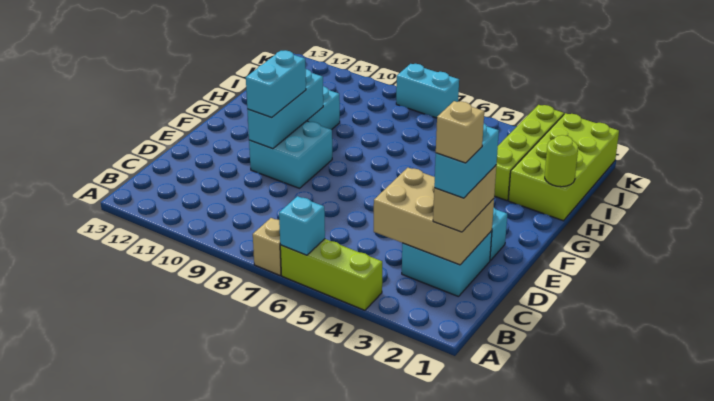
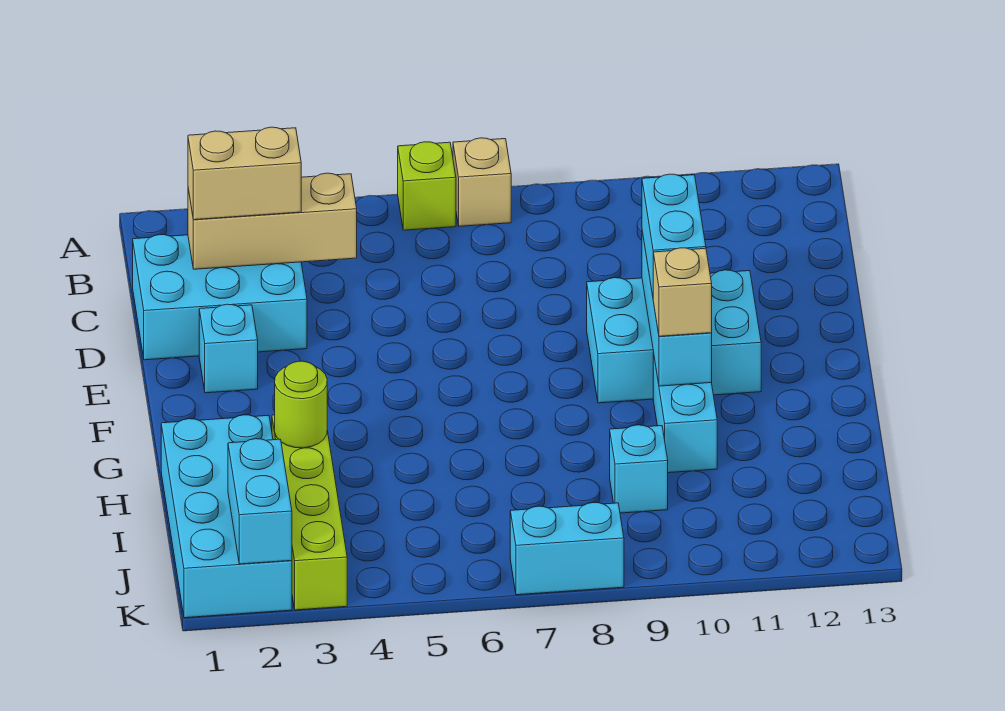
lime 1x3 brick [280,239,382,310] -> lime 1x1 brick [398,142,456,230]
cyan 1x1 brick [279,196,325,255] -> cyan 1x1 brick moved to [610,425,668,513]
cyan 2x2 brick [402,231,492,297] -> cyan 2x3 brick [133,235,307,360]
tan 2x3 brick [374,168,494,265] -> tan 1x3 brick [188,173,357,269]
tan 1x2 brick [433,166,496,232] -> tan 1x2 brick turned to [188,127,301,220]
cyan 1x2 brick [434,124,499,198] -> cyan 1x2 brick moved to [228,439,292,564]
tan 1x1 brick [436,101,484,163] -> tan 1x1 brick moved to [653,248,712,336]
cyan 2x2 brick [249,121,332,188] -> cyan 2x3 brick [587,270,761,403]
lime 2x4 brick [508,113,619,221] -> cyan 2x4 brick [161,415,292,618]
lime 1x1 round brick [545,135,578,187] -> lime 1x1 round brick moved to [275,361,327,448]

